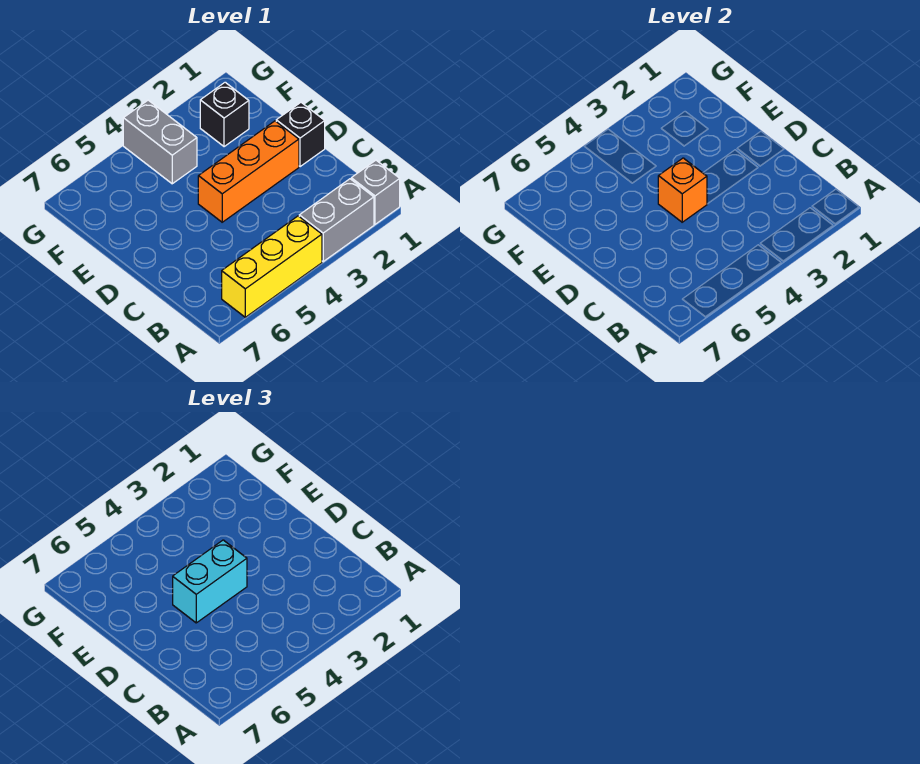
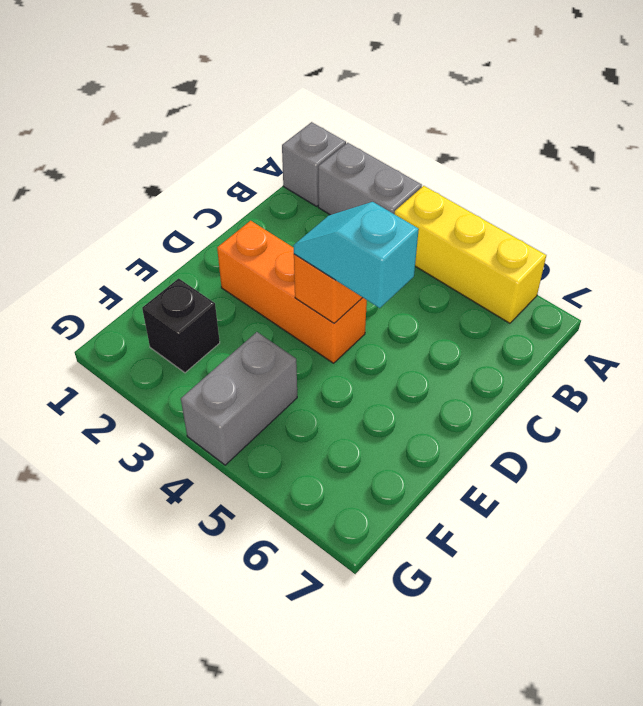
black 1x1 brick [276,103,325,167] -> none
cyan 1x2 brick [173,540,247,623] -> cyan 1x2 slope [293,202,419,308]

